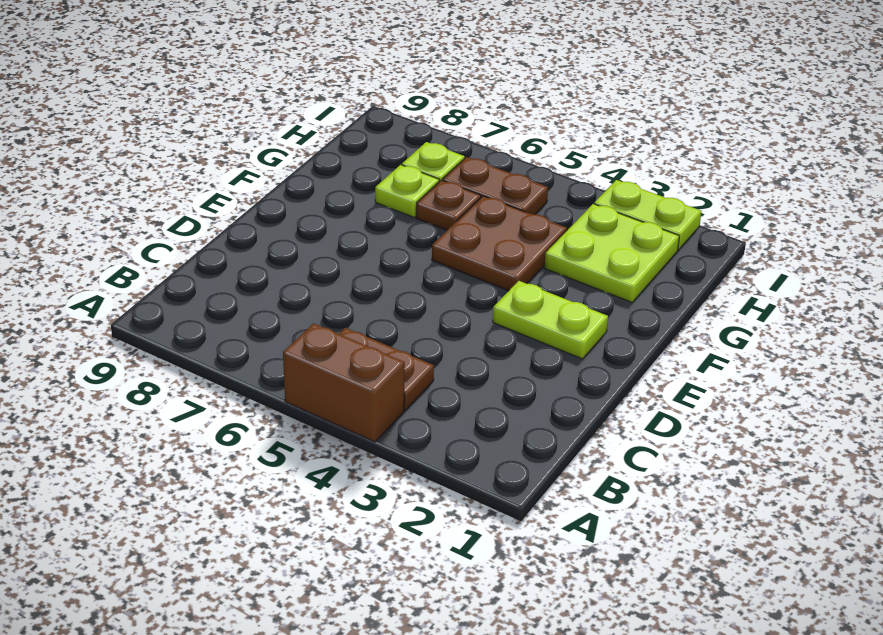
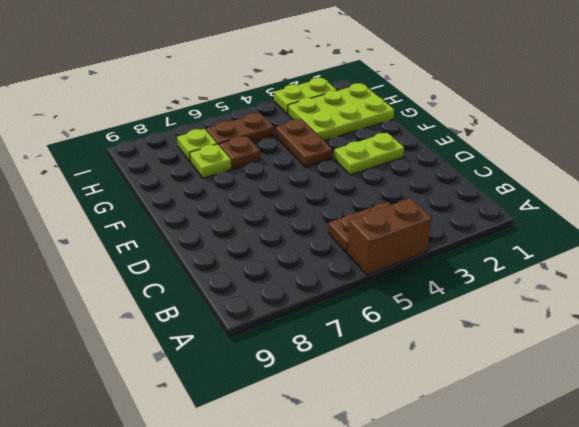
brown 2x2 plate [432,196,567,291] -> brown 1x2 plate [276,119,332,167]
lime 2x2 plate [545,204,679,302] -> lime 2x3 plate [288,83,394,141]

